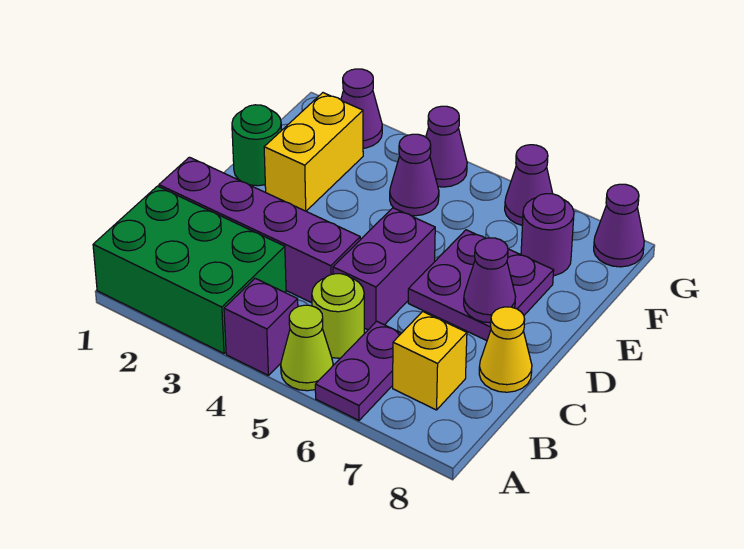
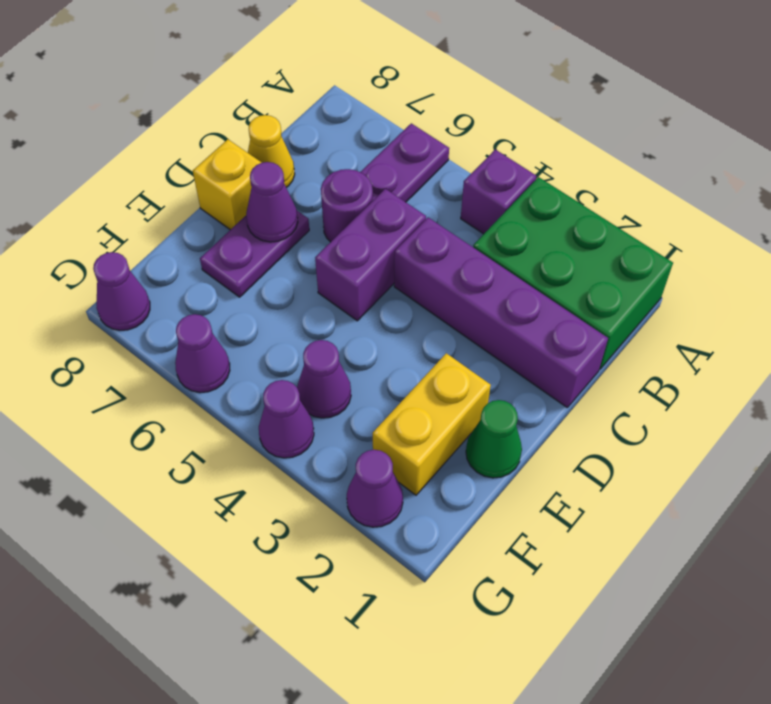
lime 1x1 cone [281,305,333,391] -> none
lime 1x1 round brick [312,274,364,358] -> none
yellow 1x1 brick [393,311,467,410] -> yellow 1x1 brick moved to [193,139,262,230]
purple 2x2 plate [408,230,554,341] -> purple 1x2 plate [200,211,309,297]
green 1x1 round brick [232,105,282,186] -> green 1x1 cone [466,400,522,478]
purple 1x1 round brick [521,194,574,276] -> purple 1x1 round brick moved to [321,169,373,242]

